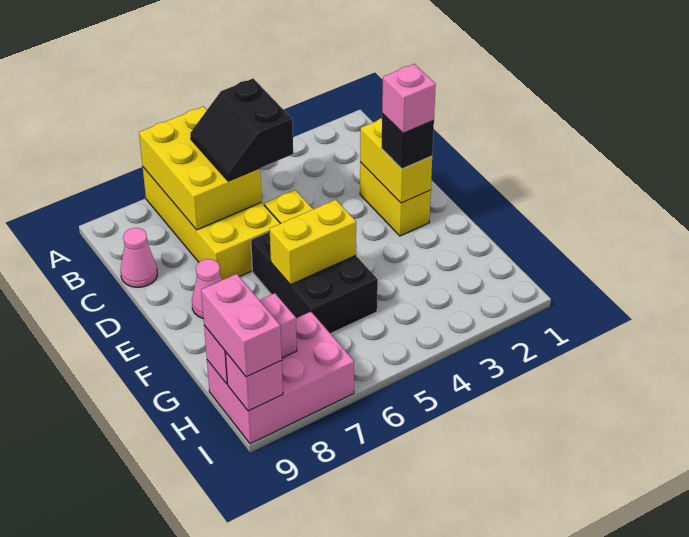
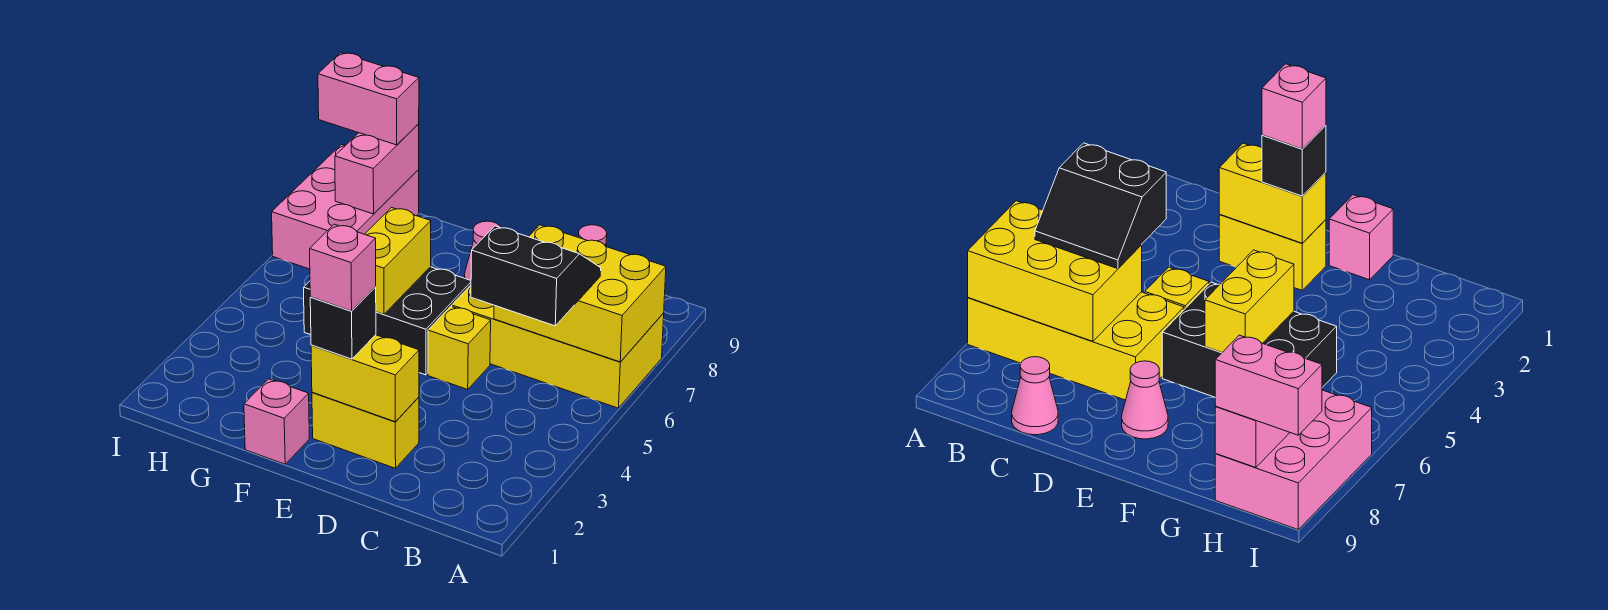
pink 1x1 brick [225,352,283,411] -> pink 1x1 brick moved to [244,379,309,464]

